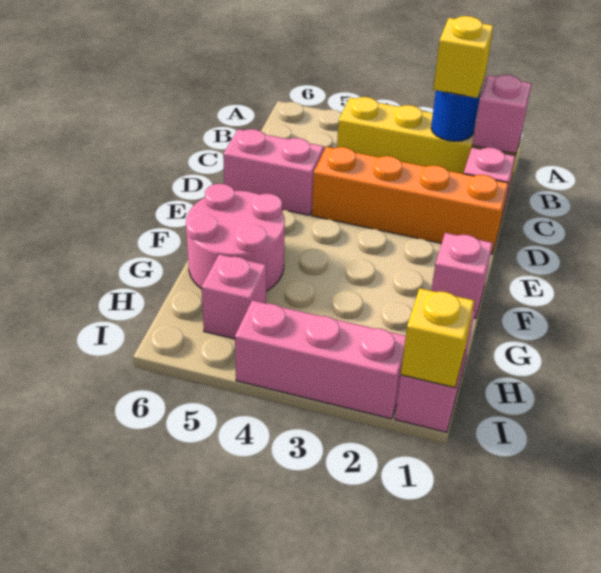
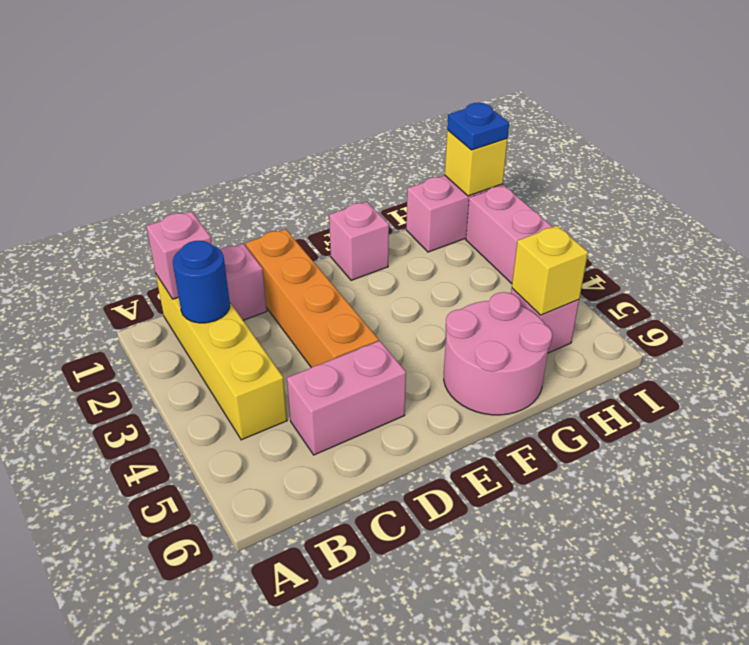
yellow 1x1 brick [433,16,493,98] -> yellow 1x1 brick moved to [512,226,588,315]
pink 1x2 brick [223,129,324,215] -> pink 1x2 brick turned to [287,341,406,455]
none -> blue 1x1 plate [447,103,509,150]

